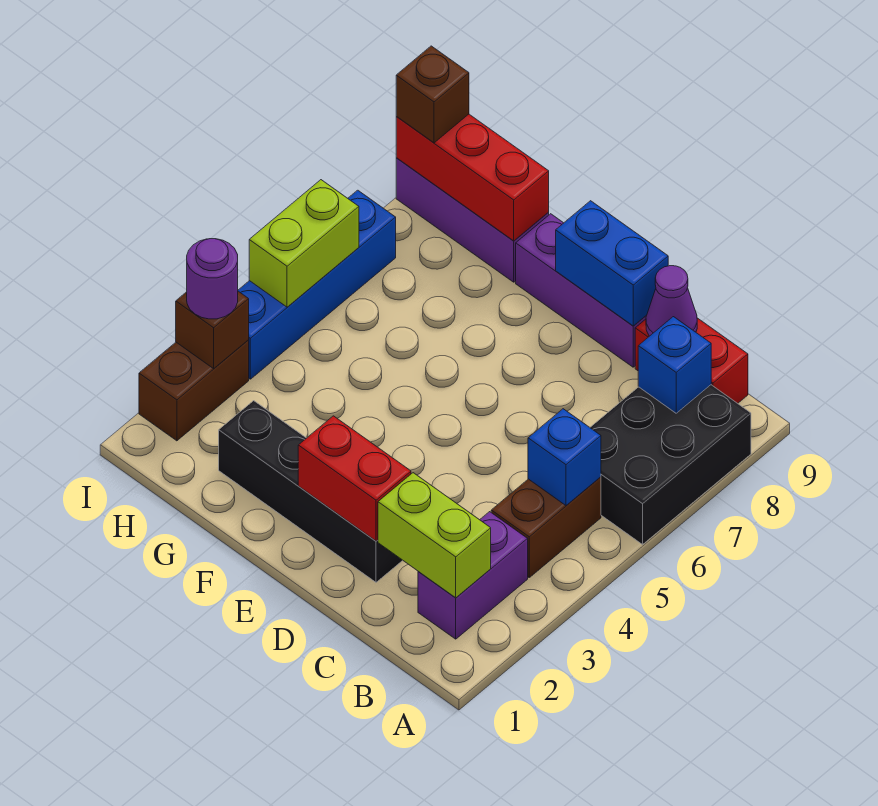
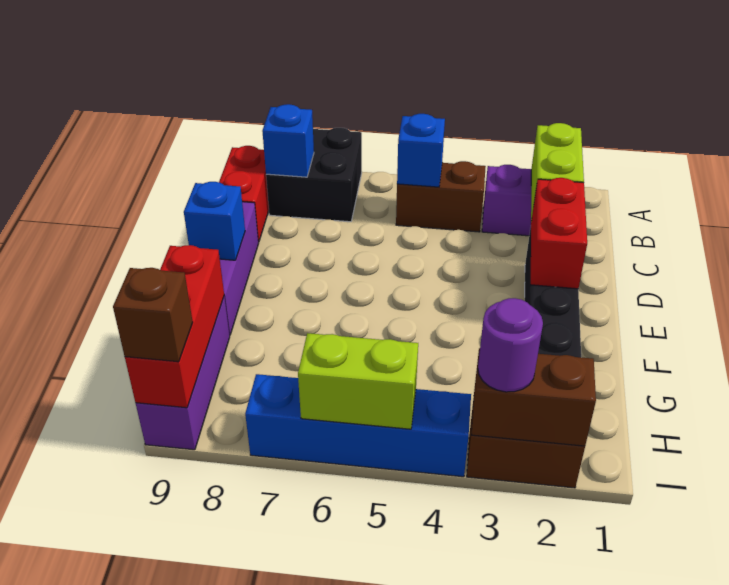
black 2x3 brick [590,385,751,544] -> black 2x2 brick [266,128,362,222]
purple 1x1 cone [646,266,697,336] -> none
blue 1x2 brick [556,201,668,326] -> blue 1x1 brick [184,182,245,260]
brown 1x1 brick [176,291,249,368] -> brown 1x2 brick [471,348,596,446]

